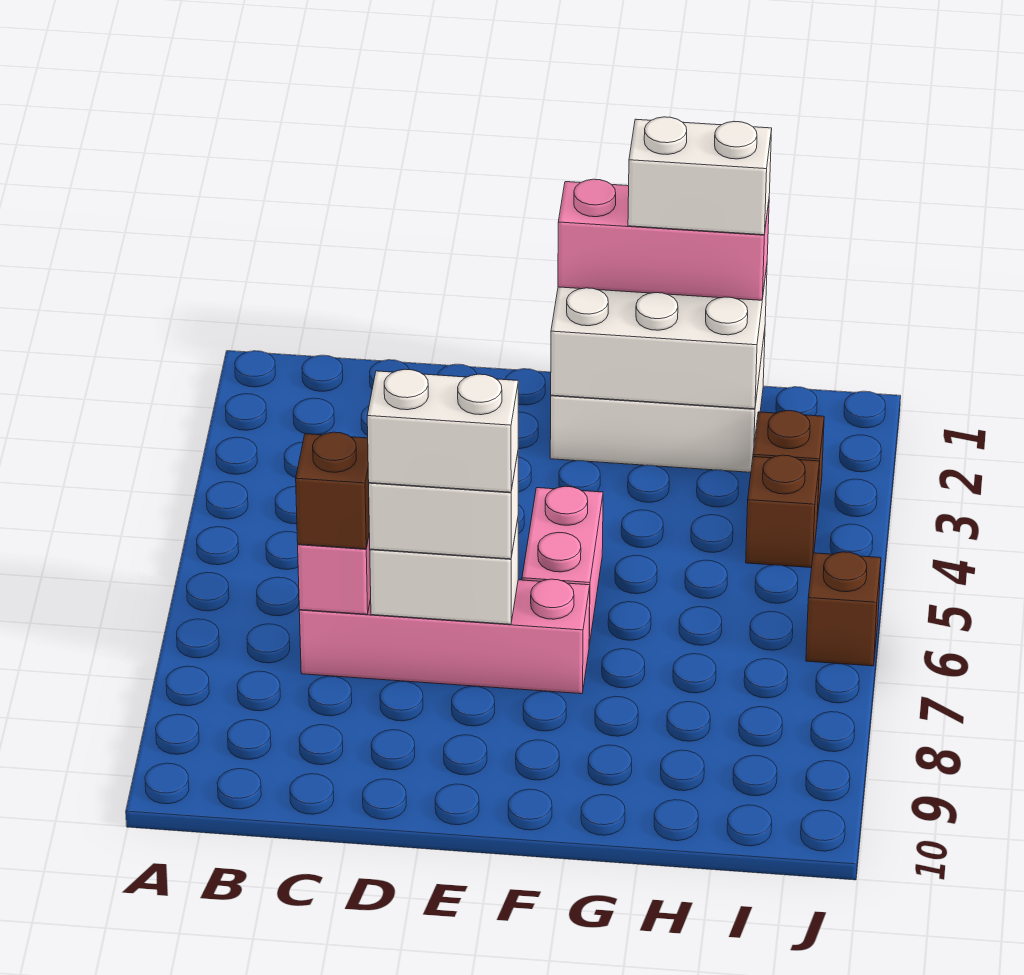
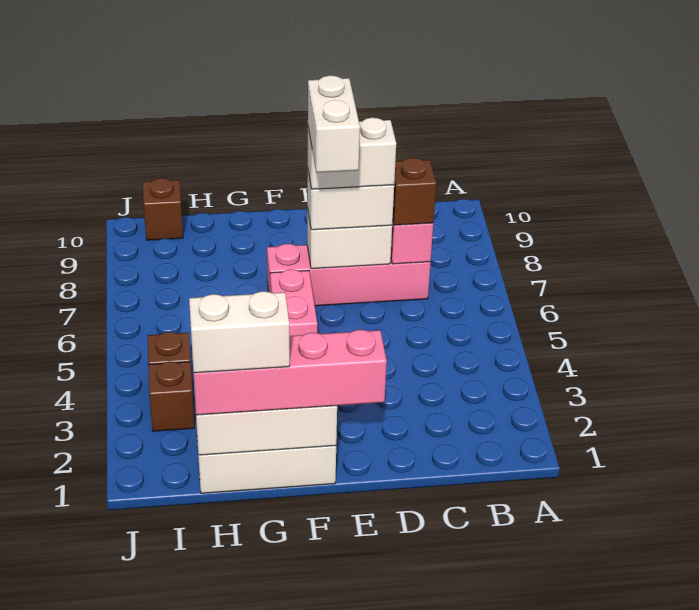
none -> white 1x2 brick [308,75,360,173]
pink 1x3 brick [558,179,769,300] -> pink 1x4 brick [194,330,387,415]
brown 1x1 brick [806,552,881,666] -> brown 1x1 brick moved to [143,178,183,240]

